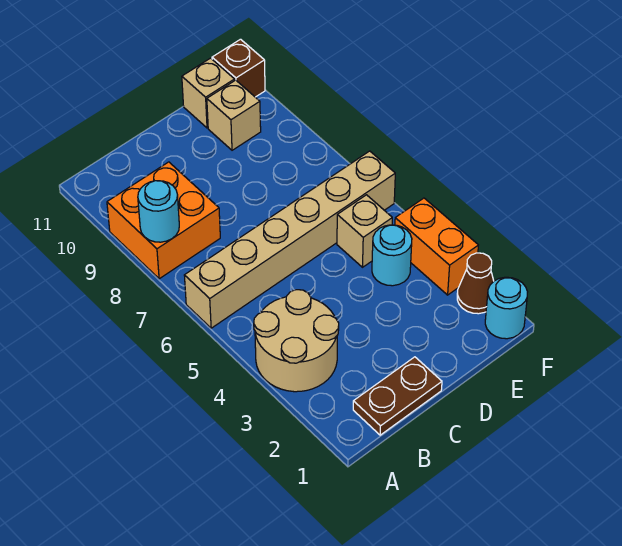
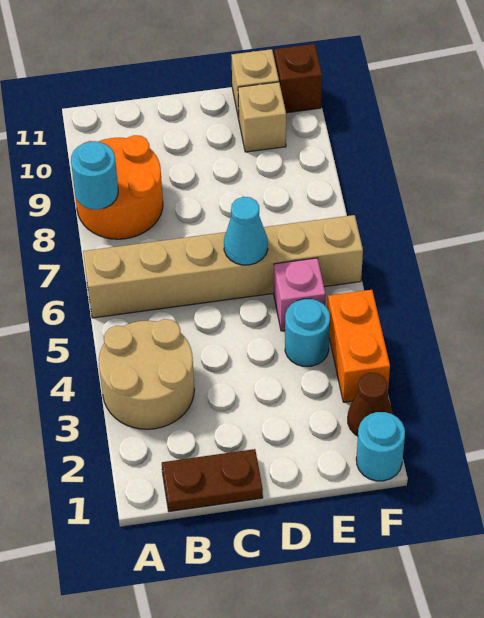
orange 2x2 brick [107,162,220,279] -> orange 2x2 round brick [74,135,163,239]
none -> cyan 1x1 cone [224,197,268,265]
tan 1x1 brick [337,195,392,267] -> pink 1x1 brick [274,258,325,331]

